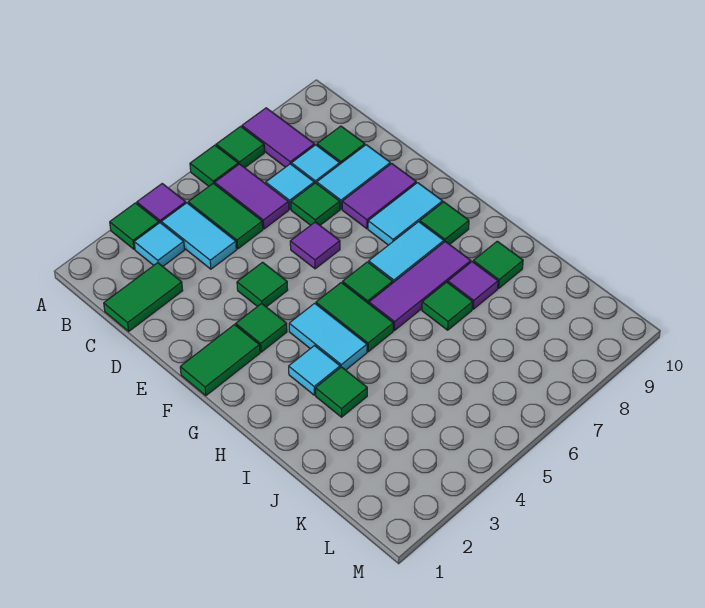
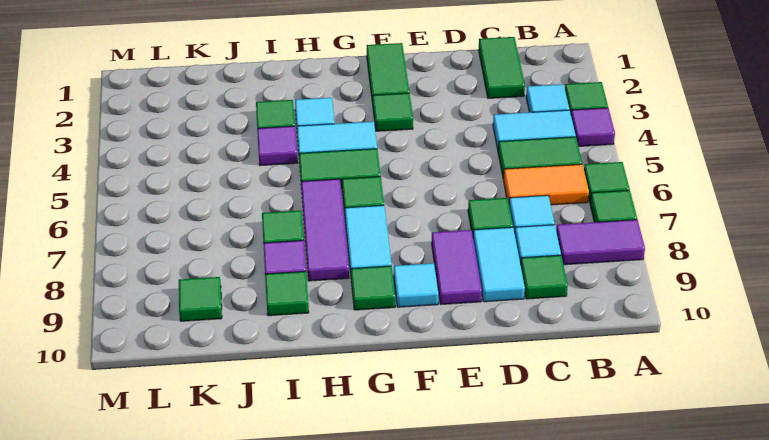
purple 1x2 tile [215,164,289,229] -> orange 1x2 tile [503,164,589,205]
green 1x1 tile [237,262,288,307] -> green 1x1 tile moved to [179,277,222,321]
purple 1x1 tile [290,222,340,269] -> purple 1x1 tile moved to [257,126,298,166]
cyan 1x2 tile [368,183,443,245] -> cyan 1x1 tile [394,263,439,307]

